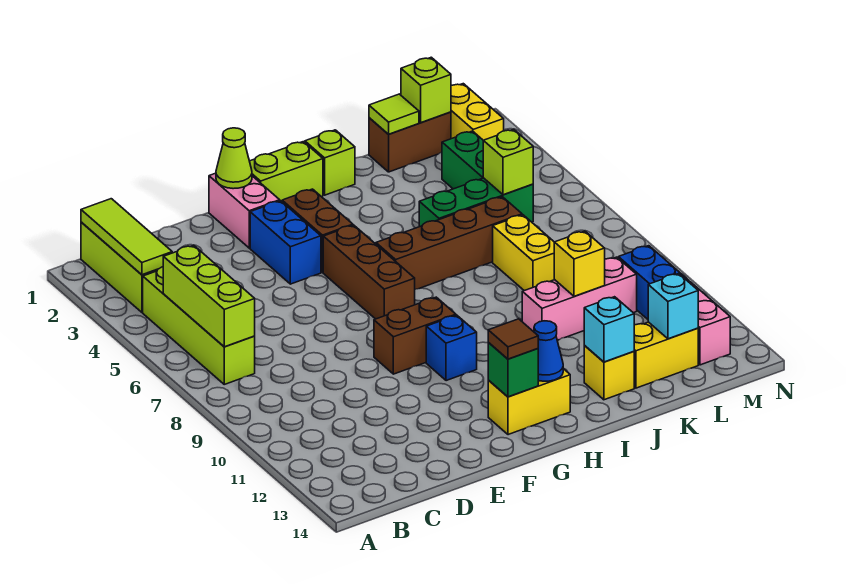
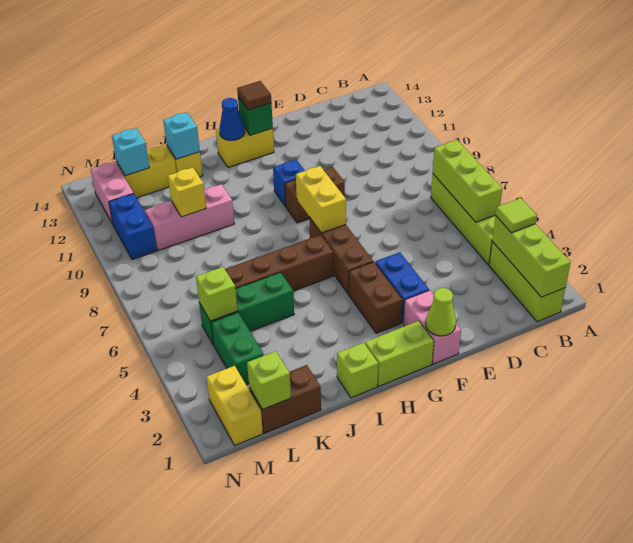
lime 1x3 tile [81,199,172,275] -> lime 1x3 brick [492,216,571,297]
lime 1x1 tile [369,94,419,134] -> lime 1x1 tile moved to [496,198,537,233]
yellow 1x2 brick [493,215,555,291] -> yellow 1x2 brick moved to [296,166,346,233]

